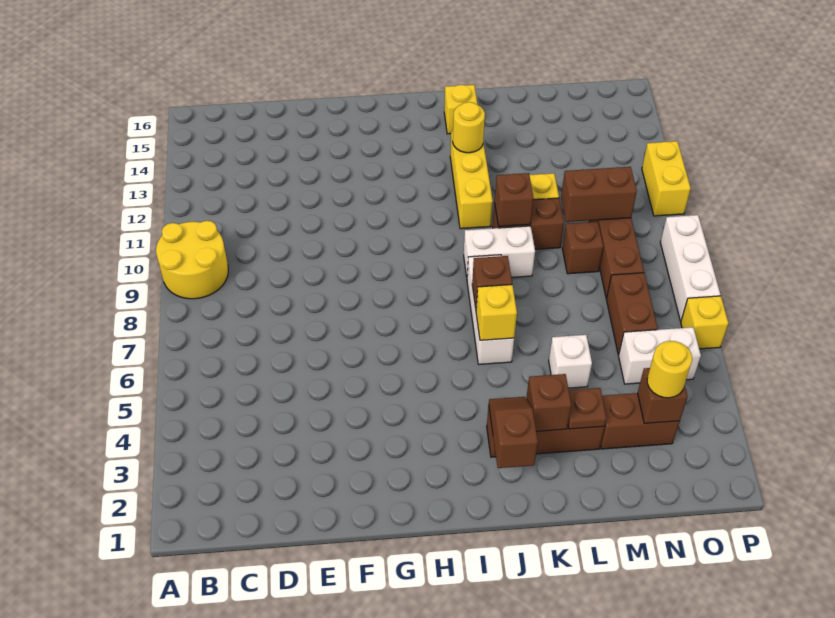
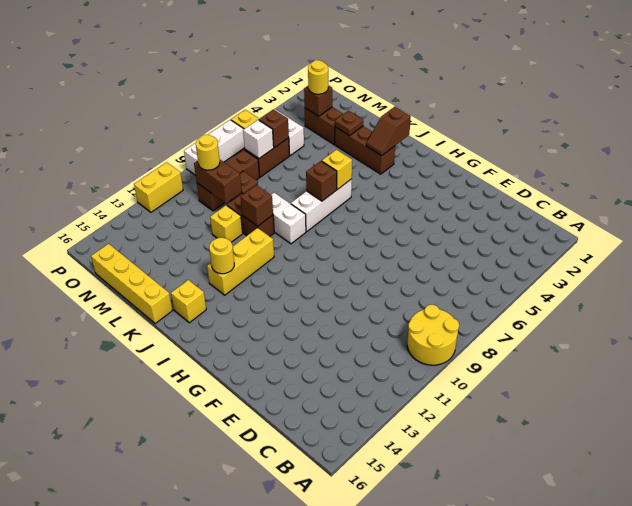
brown 1x1 brick [526,374,571,432] -> brown 1x1 brick moved to [259,109,289,148]
none -> yellow 1x4 brick [91,244,173,324]
white 1x1 brick [549,335,592,388] -> white 1x1 brick moved to [243,120,274,158]
none -> yellow 1x1 round brick [196,135,220,170]

